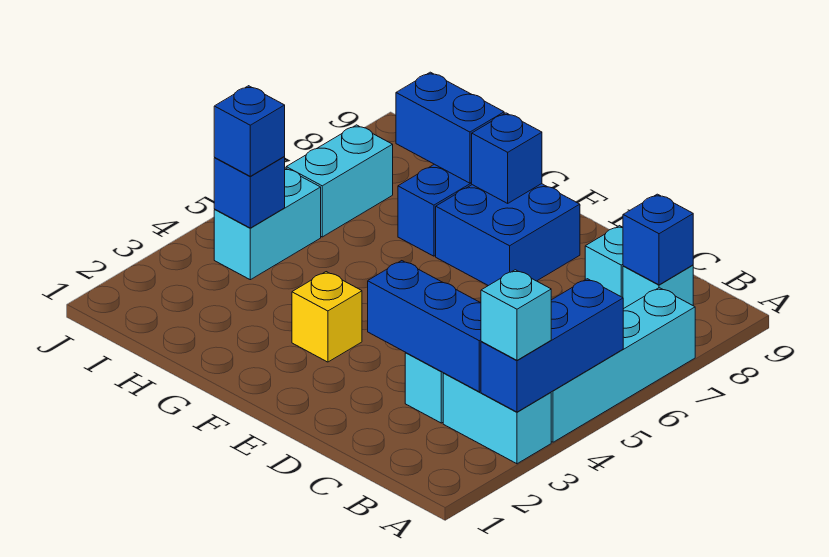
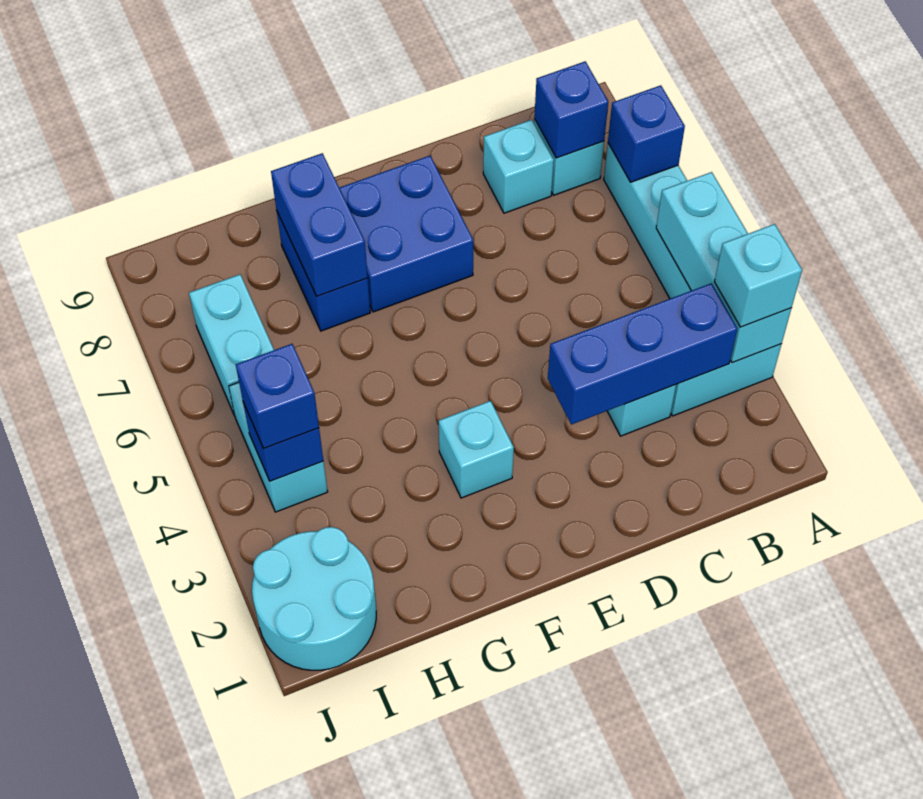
blue 1x3 brick [481,279,623,412] -> cyan 1x3 brick [656,172,792,363]
yellow 1x1 brick [292,272,362,362] -> cyan 1x1 brick [439,401,514,498]
blue 1x1 brick [472,113,542,203] -> blue 1x1 brick moved to [608,85,685,182]
blue 1x2 brick [396,72,504,183] -> blue 1x2 brick turned to [271,153,368,296]
none -> cyan 2x2 round brick [252,527,376,670]

